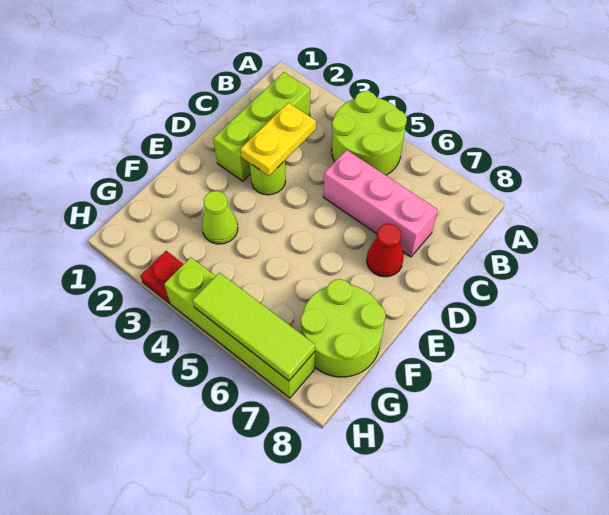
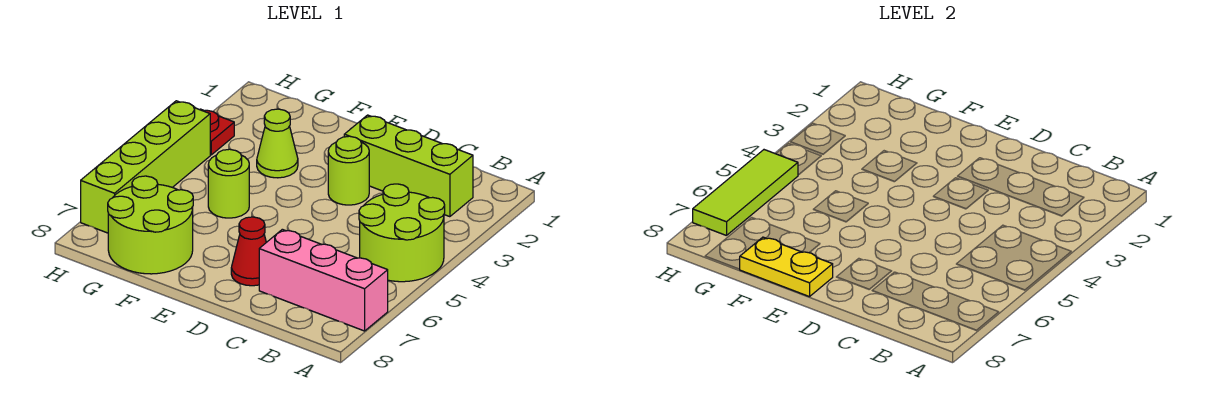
yellow 1x2 plate [241,103,316,176] -> yellow 1x2 plate moved to [739,237,833,297]
pink 1x3 brick [323,150,438,257] -> pink 1x3 brick turned to [259,229,388,331]
none -> lime 1x1 round brick [208,149,249,218]

